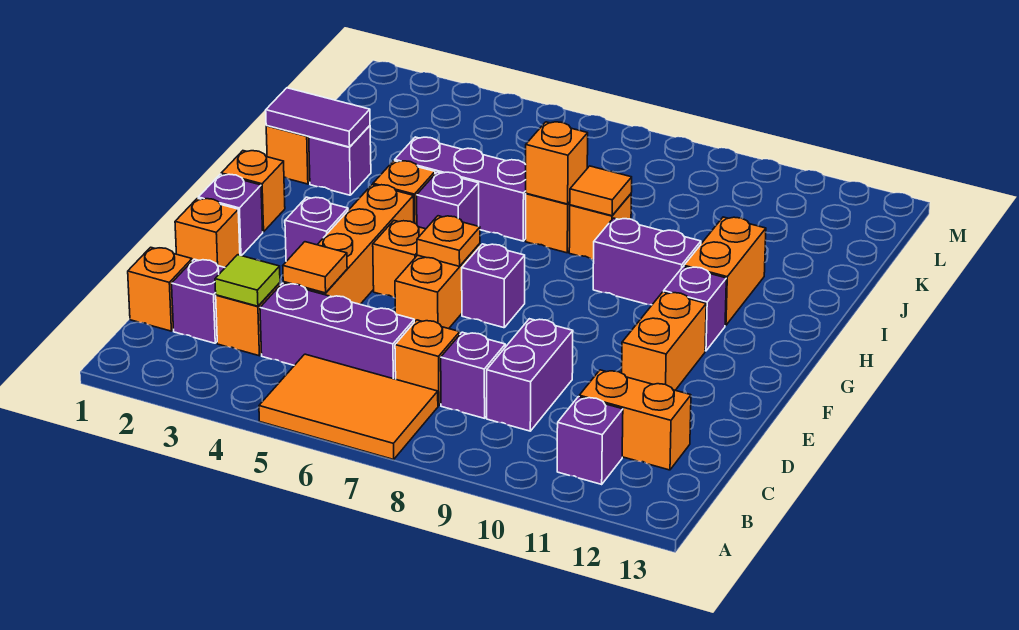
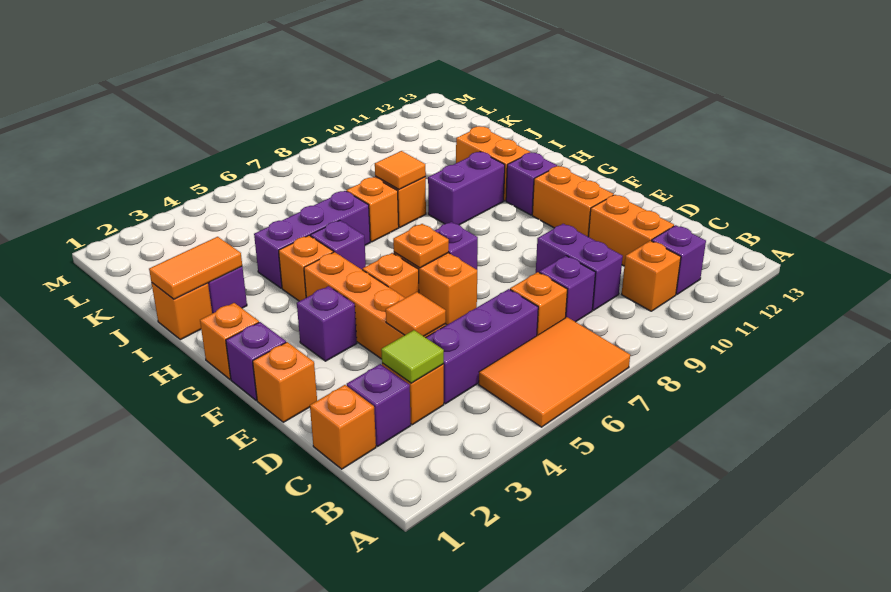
orange 1x2 brick [579,370,691,470] -> orange 1x2 brick turned to [588,195,674,266]
purple 1x2 tile [266,88,370,147] -> orange 1x2 tile [149,237,242,299]
orange 1x1 brick [526,122,588,204] -> orange 1x1 brick moved to [622,241,681,311]

